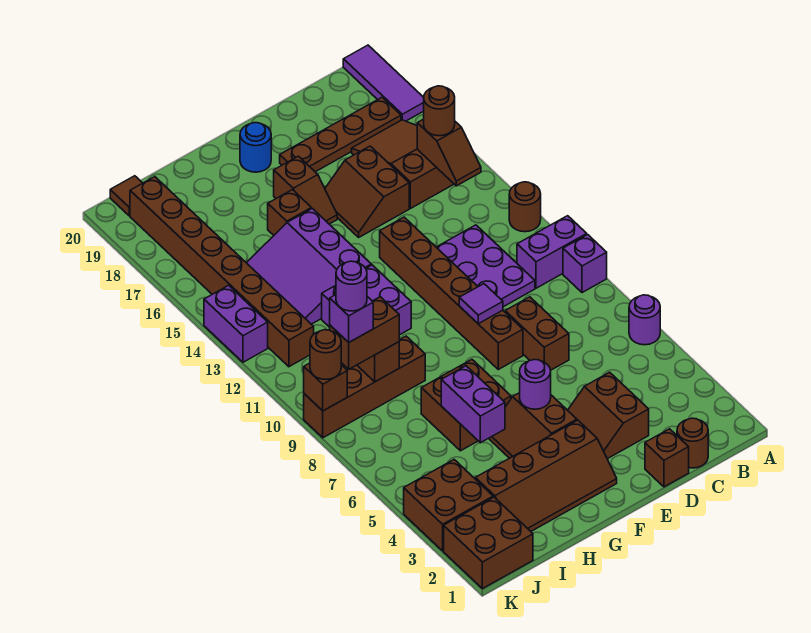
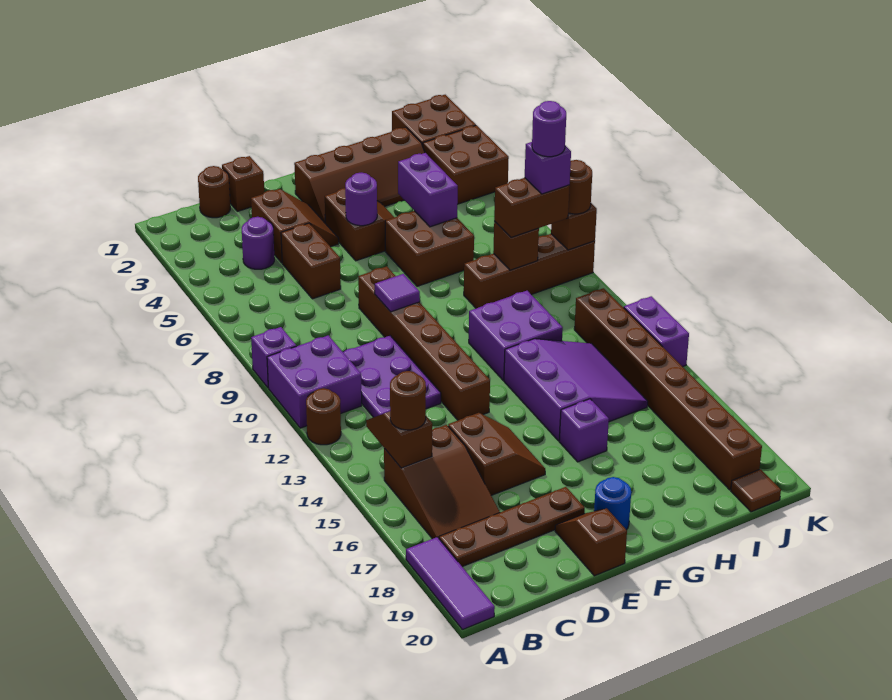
purple 1x1 round brick [629,295,660,345] -> purple 1x1 round brick moved to [242,217,274,269]
purple 1x2 brick [517,216,587,288] -> purple 2x2 brick [267,335,362,428]
brown 1x2 brick [505,297,569,370] -> brown 1x2 brick moved to [281,223,341,299]
brown 2x4 slope [475,420,617,531] -> brown 2x4 slope turned to [294,127,425,223]
brown 1x2 slope [274,156,337,224] -> brown 1x2 slope moved to [555,508,627,576]
brown 1x1 brick [268,190,311,235] -> purple 1x1 brick [559,399,609,462]

